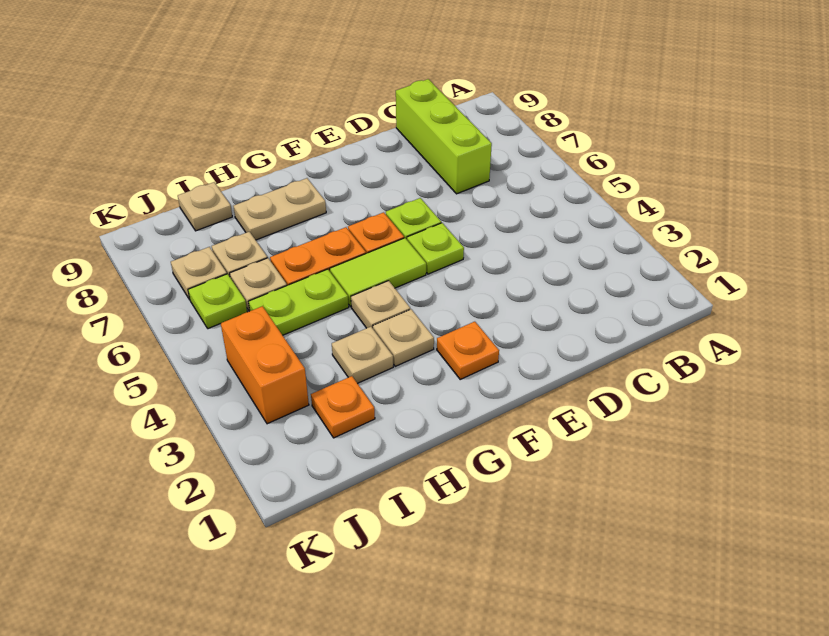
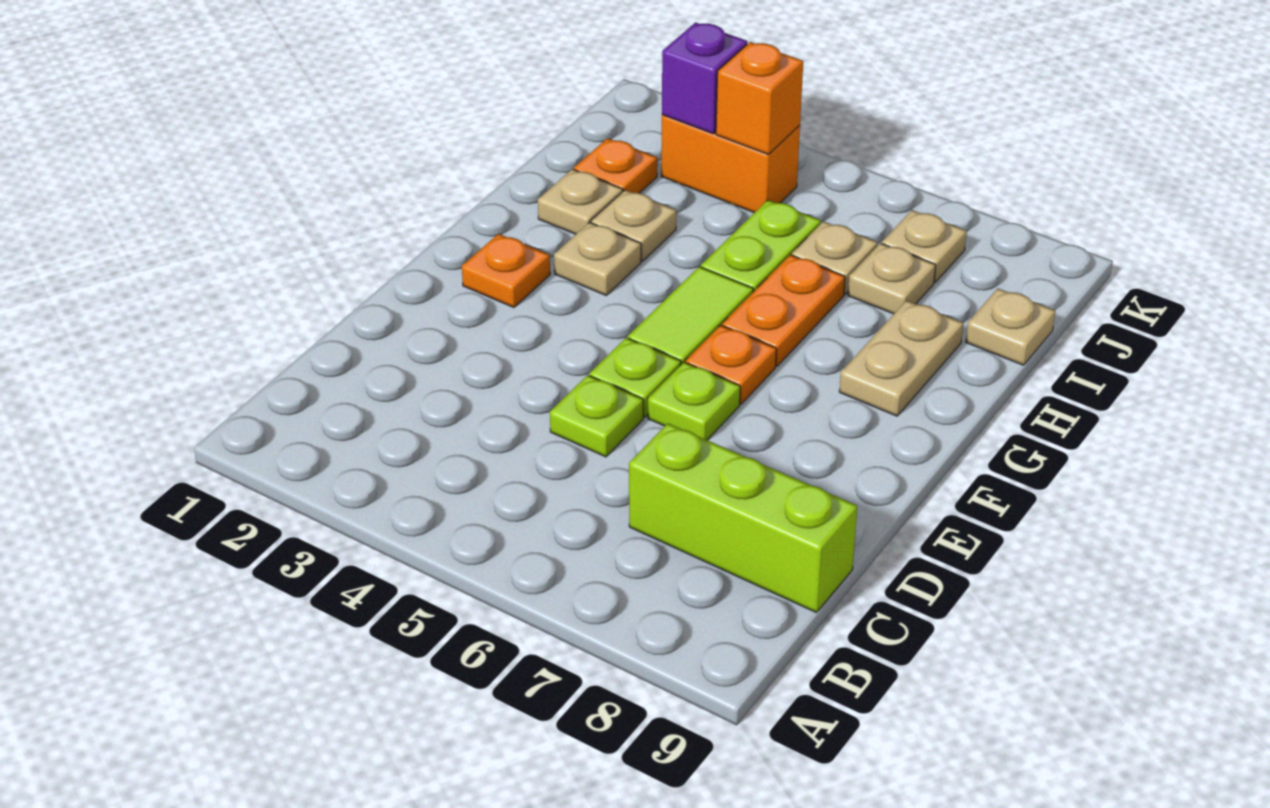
tan 1x1 plate [351,281,410,328] -> tan 1x1 plate moved to [538,169,623,234]
none -> purple 1x1 brick [662,23,748,134]
none -> orange 1x1 brick [716,42,803,155]
lime 1x1 plate [188,274,247,329] -> lime 1x1 plate moved to [550,375,643,457]

